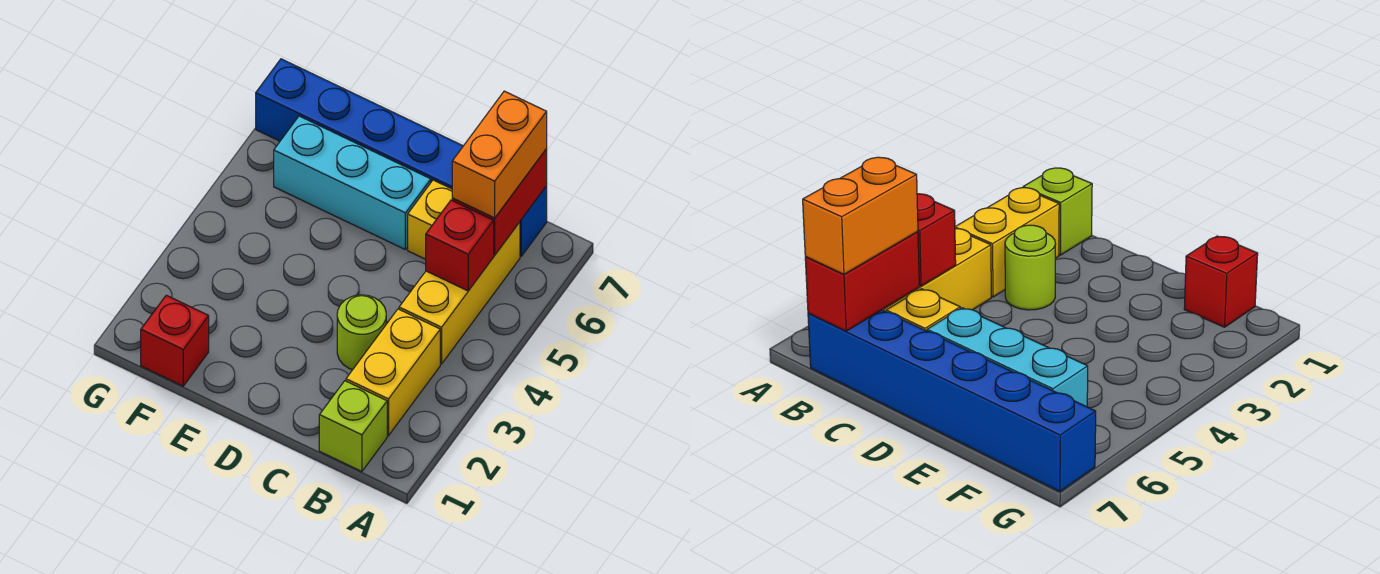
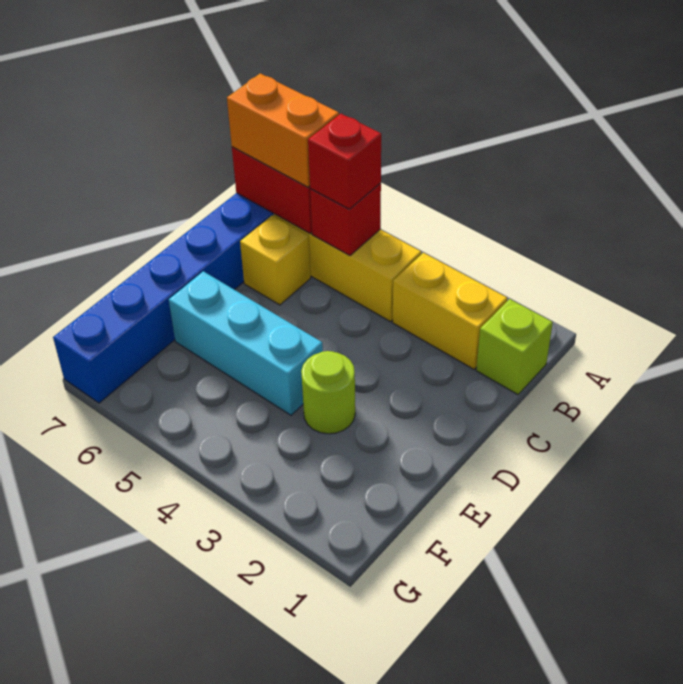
lime 1x1 round brick [337,295,386,370] -> lime 1x1 round brick moved to [301,351,355,434]
cyan 1x3 brick [274,116,431,249] -> cyan 1x3 brick turned to [169,271,323,415]
red 1x1 brick [141,295,209,386] -> red 1x1 brick moved to [308,114,381,209]

